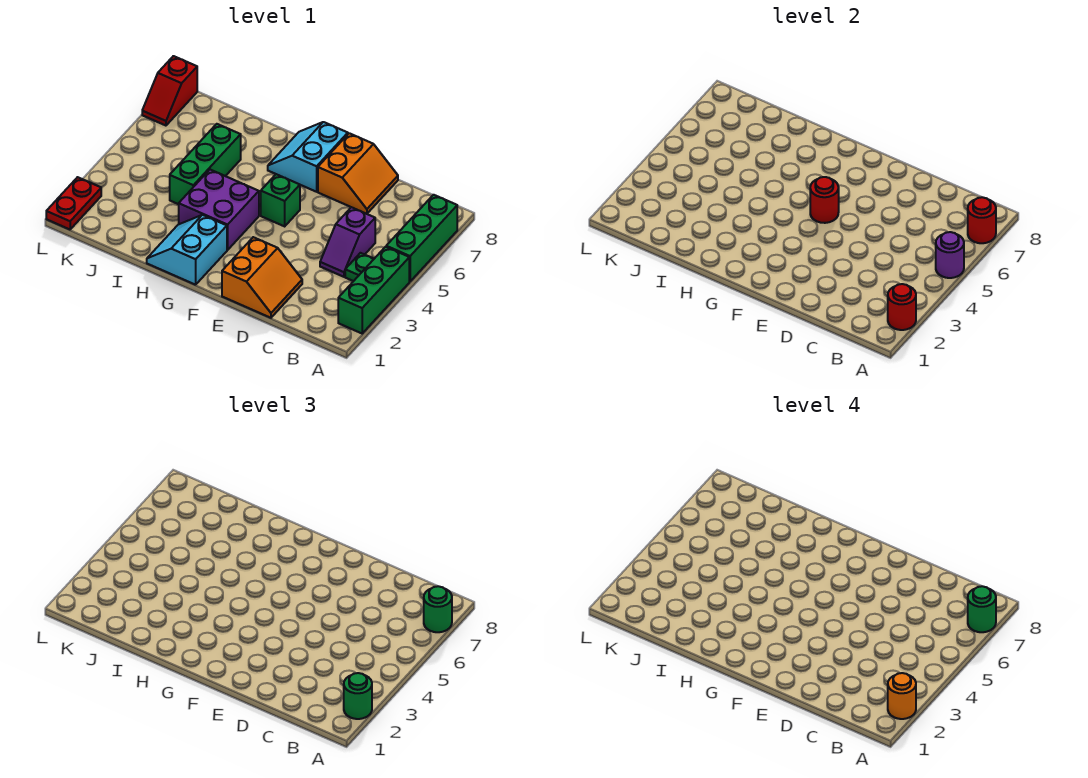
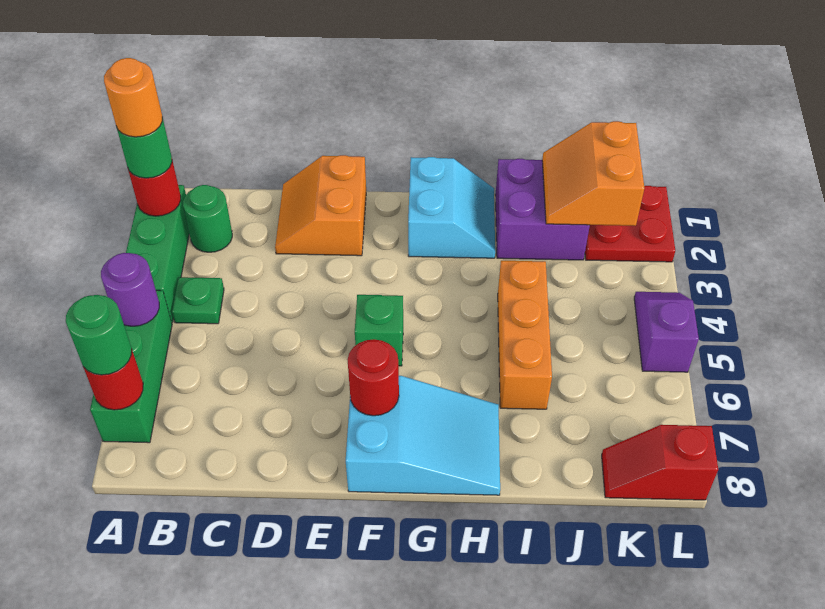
green 1x1 round brick [968,586,996,632] -> green 1x1 round brick moved to [183,185,232,252]
purple 1x2 slope [320,207,375,277] -> purple 1x2 slope moved to [634,292,699,372]
orange 2x2 slope [318,133,398,214] -> orange 2x2 slope moved to [542,121,644,226]
red 1x1 round brick [810,177,839,223] -> red 1x1 round brick moved to [347,339,399,416]
cyan 2x2 slope [268,122,348,192] -> cyan 2x3 slope [346,376,500,495]
purple 2x2 brick [179,170,259,250] -> purple 2x2 brick moved to [495,159,590,260]
green 1x3 brick [170,124,241,204] -> orange 1x3 brick [498,261,552,409]
red 1x2 plate [46,177,101,229] -> red 2x2 plate [585,186,675,262]
red 1x2 slope [142,56,197,126] -> red 1x2 slope turned to [602,425,718,500]

